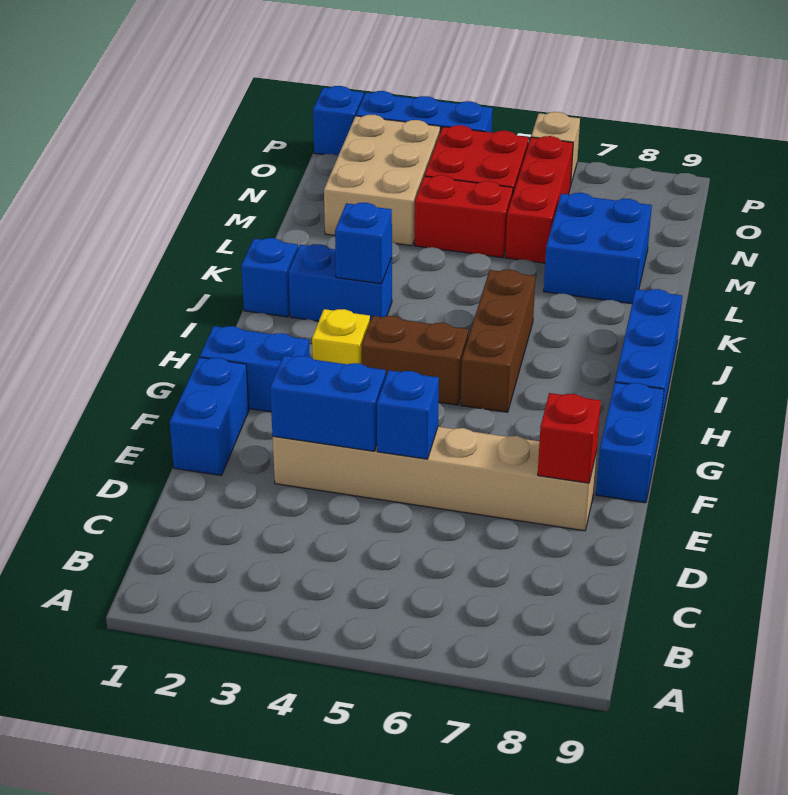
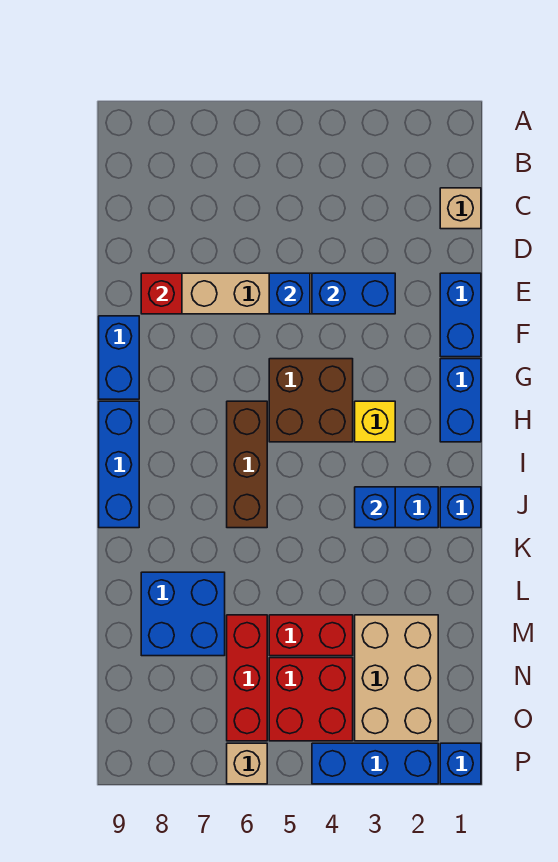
none -> tan 1x1 brick [440,188,481,229]
blue 1x2 brick [200,326,310,412] -> blue 1x2 brick turned to [440,359,481,442]
brown 1x2 brick [362,316,469,405] -> brown 2x2 brick [269,359,353,442]

